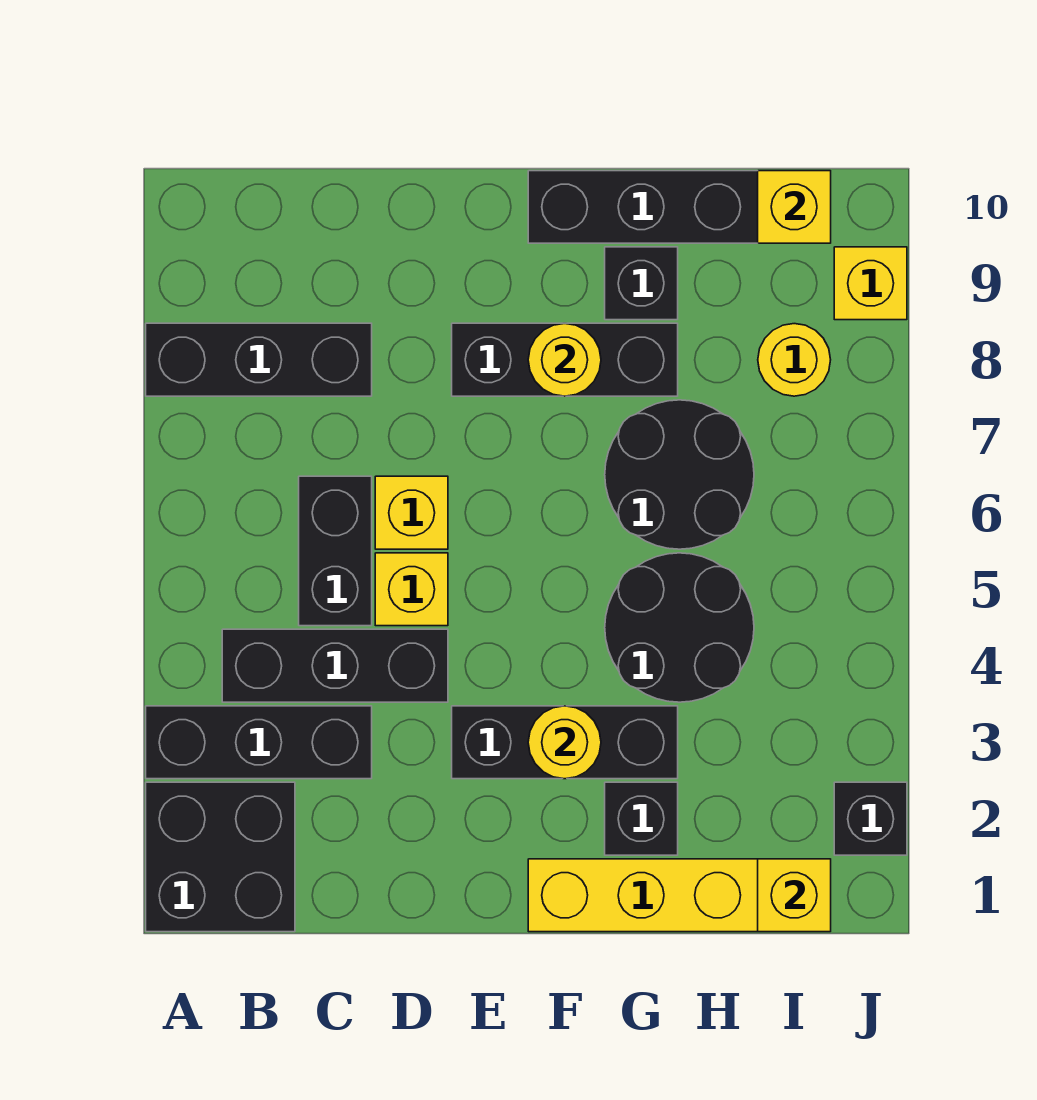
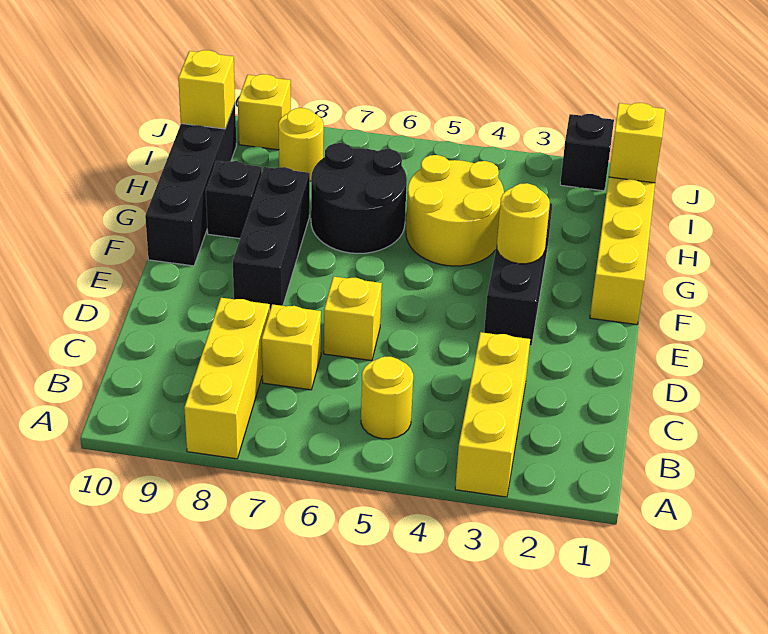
black 2x2 brick [146,782,295,932] -> none
black 1x3 brick [146,706,372,779] -> yellow 1x3 brick [455,332,530,497]
black 1x3 brick [146,323,372,396] -> yellow 1x3 brick [184,298,270,459]
black 1x3 brick [222,629,448,702] -> none
black 1x2 brick [299,476,372,626] -> none
yellow 1x1 brick [375,553,448,626] -> yellow 1x1 brick moved to [262,304,321,390]
yellow 1x1 round brick [528,324,601,396] -> yellow 1x1 round brick moved to [361,357,413,439]
black 1x1 brick [605,782,678,855] -> none
black 2x2 round brick [605,553,754,702] -> yellow 2x2 round brick [406,155,504,266]

